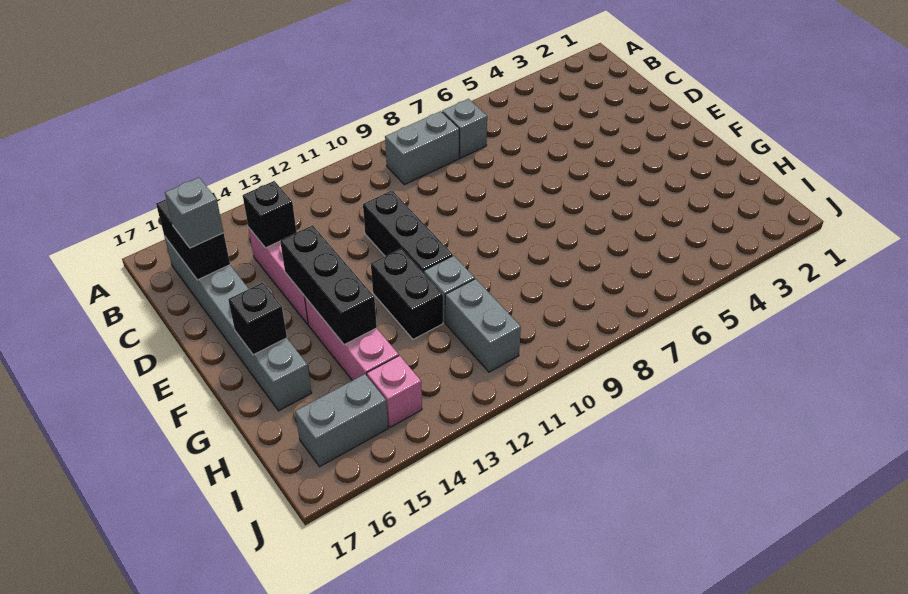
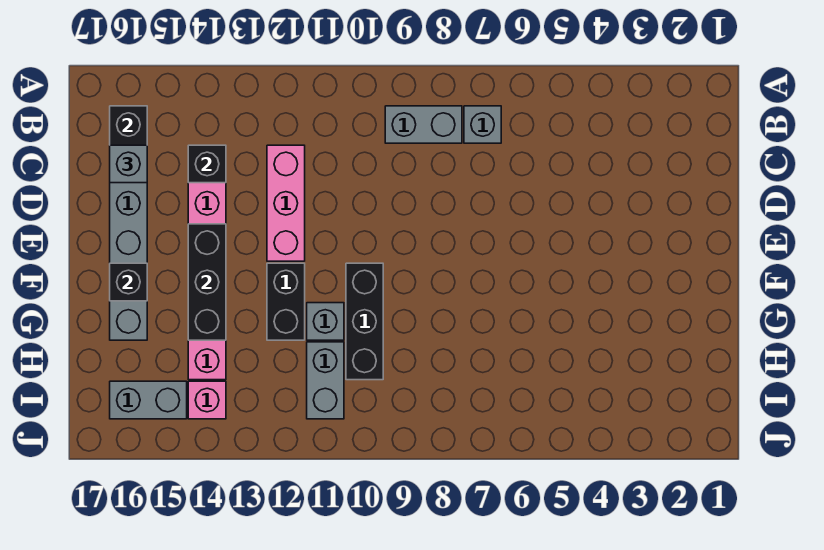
none -> pink 1x3 brick [267,145,305,261]
black 1x3 brick [363,190,453,273] -> black 1x3 brick moved to [346,263,383,380]

